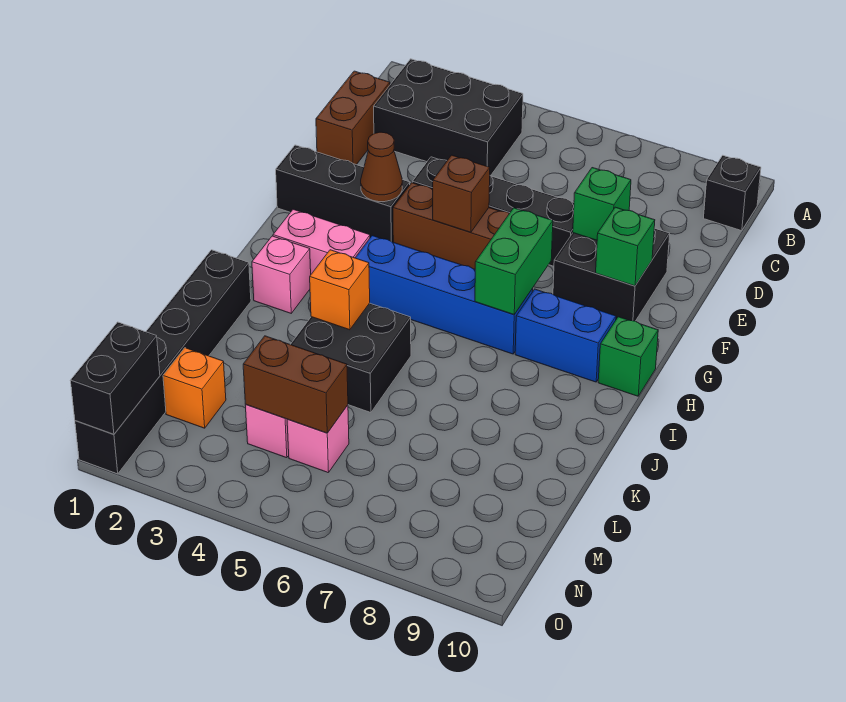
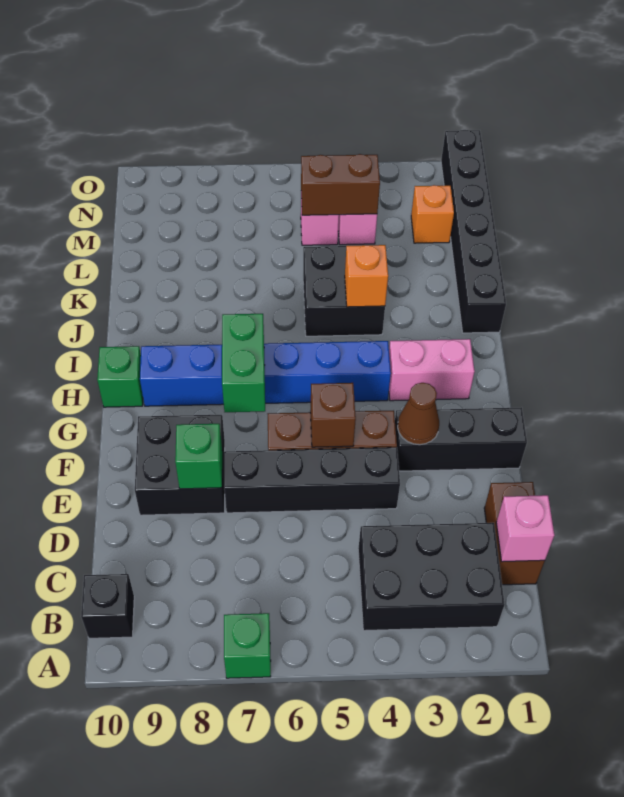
green 1x1 brick [596,207,655,286] -> green 1x1 brick moved to [224,613,271,678]
pink 1x1 brick [252,236,311,313] -> pink 1x1 brick moved to [496,495,554,562]
black 1x2 brick [70,322,160,434] -> none

